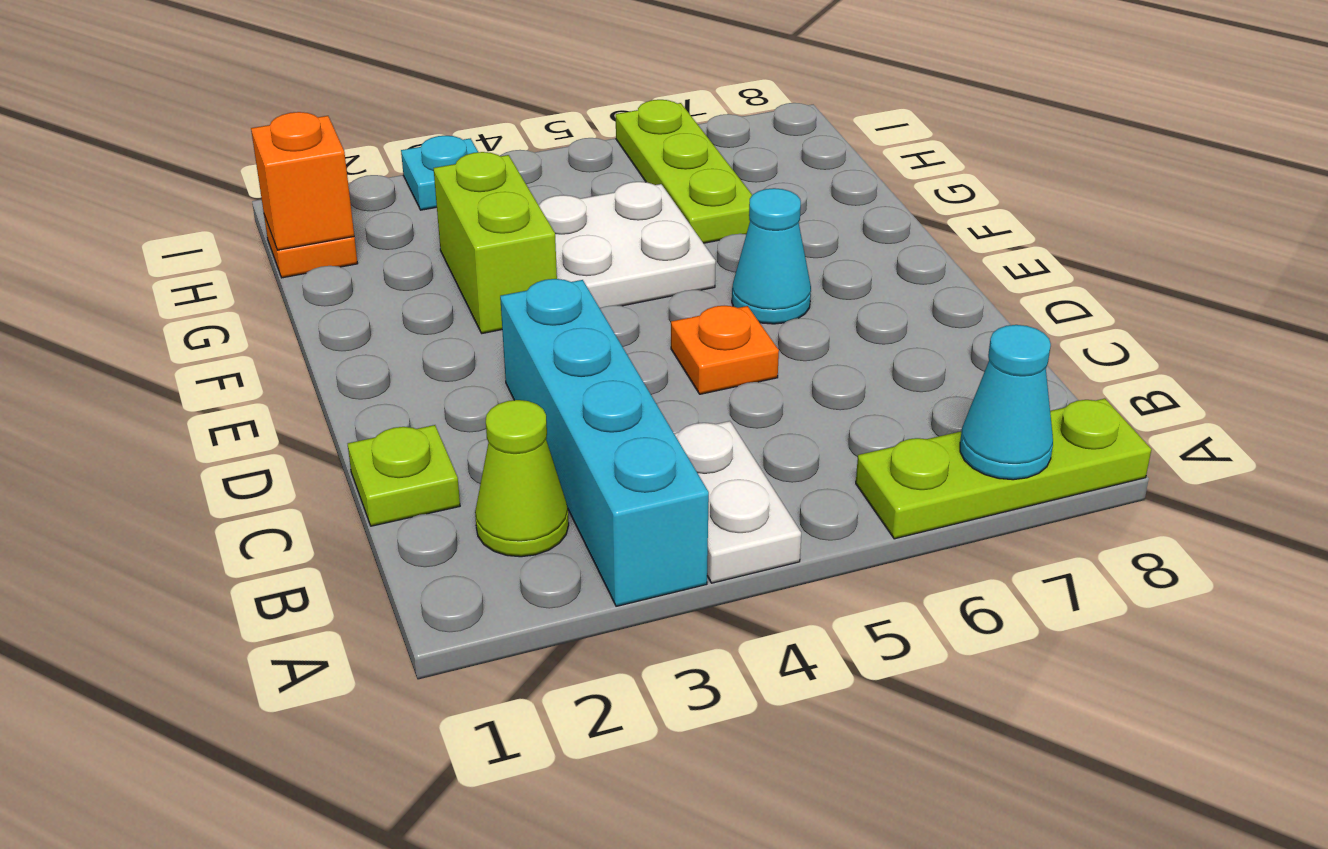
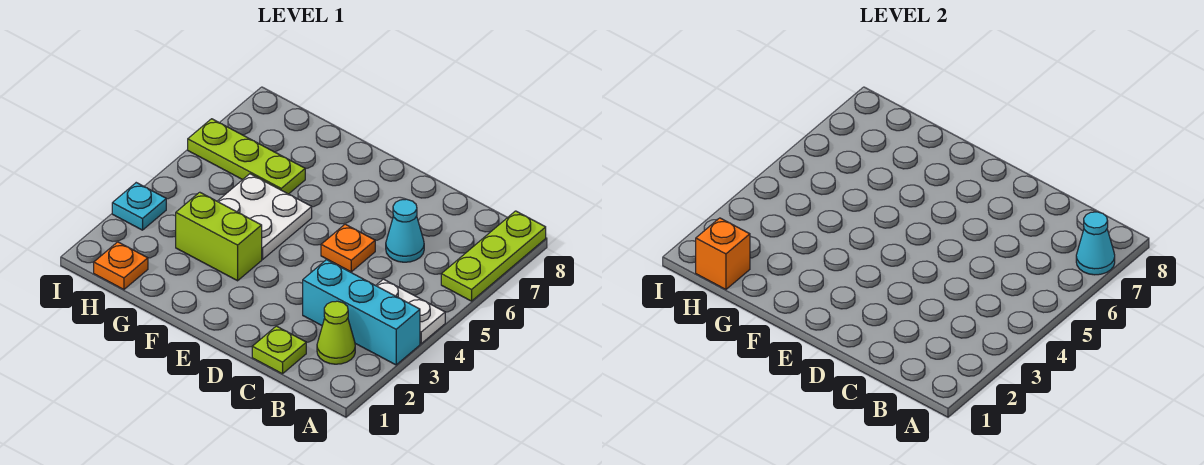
cyan 1x4 brick [500,279,709,606] -> cyan 1x3 brick [303,260,420,365]
cyan 1x1 cone [732,188,811,324] -> cyan 1x1 cone moved to [386,199,424,262]

